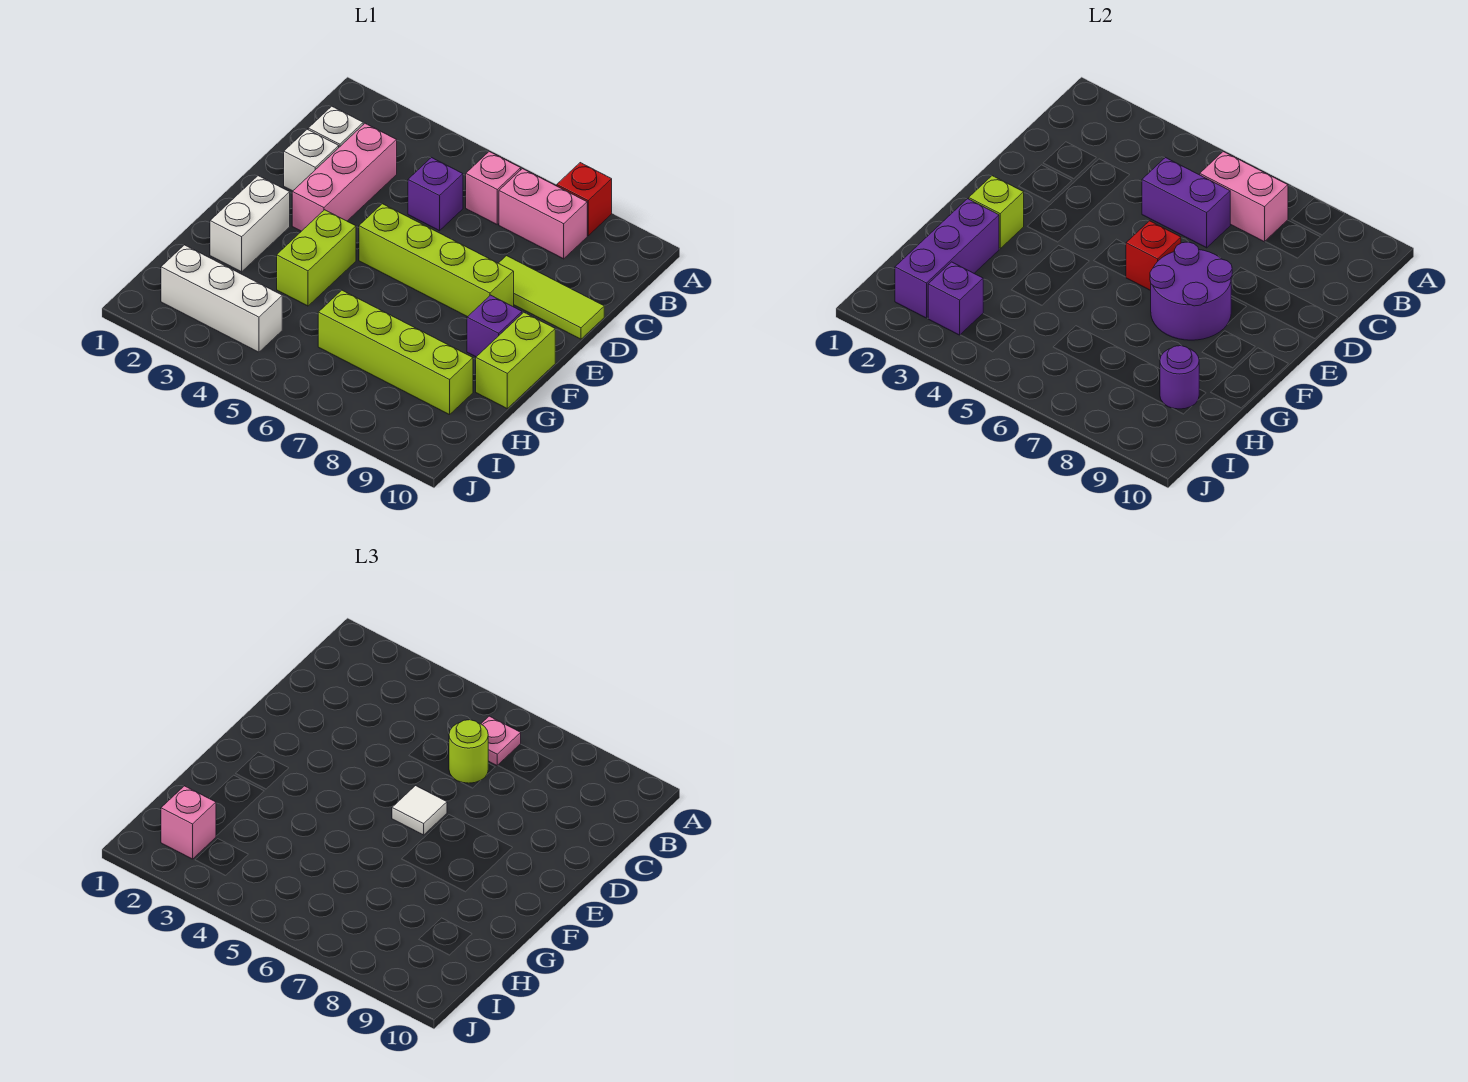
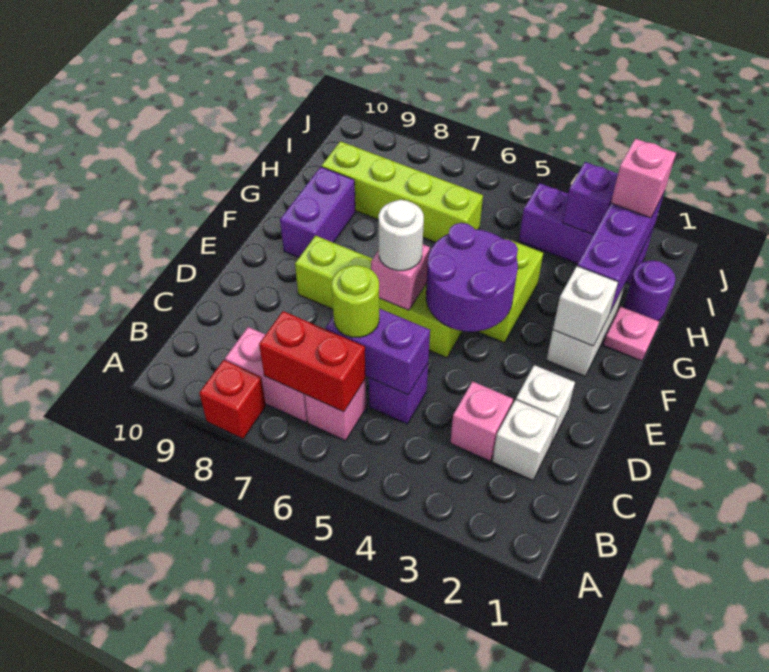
pink 1x2 brick [1200,152,1288,242] -> red 1x2 brick [259,311,366,412]
pink 1x1 plate [481,716,521,765] -> pink 1x1 plate moved to [603,307,659,361]
pink 1x3 brick [292,123,397,231] -> pink 1x1 brick [450,381,513,461]
lime 1x3 tile [499,256,604,339] -> none
red 1x1 brick [1126,221,1181,291] -> pink 1x1 brick [371,245,430,310]
white 1x1 tile [392,786,447,835] -> white 1x1 round brick [379,200,424,271]
purple 2x2 round brick [1150,242,1232,340] -> purple 2x2 round brick moved to [426,223,518,332]
lime 1x1 brick [969,176,1024,249] -> white 1x1 brick [553,266,618,346]
purple 1x1 brick [467,295,522,357] -> purple 1x2 brick [280,167,355,258]
lime 1x2 brick [476,312,555,408] -> none
purple 1x1 round brick [1160,346,1199,409] -> purple 1x1 round brick moved to [624,261,676,321]
white 1x3 brick [161,245,282,352] -> purple 1x3 brick [519,183,654,284]

